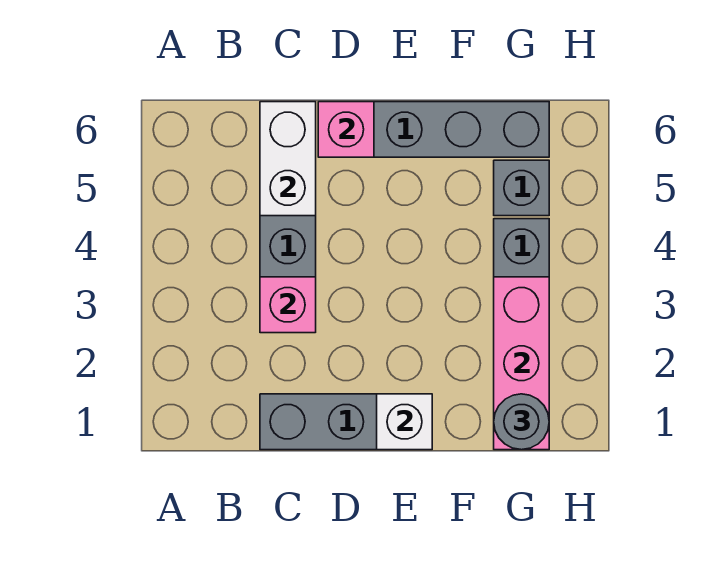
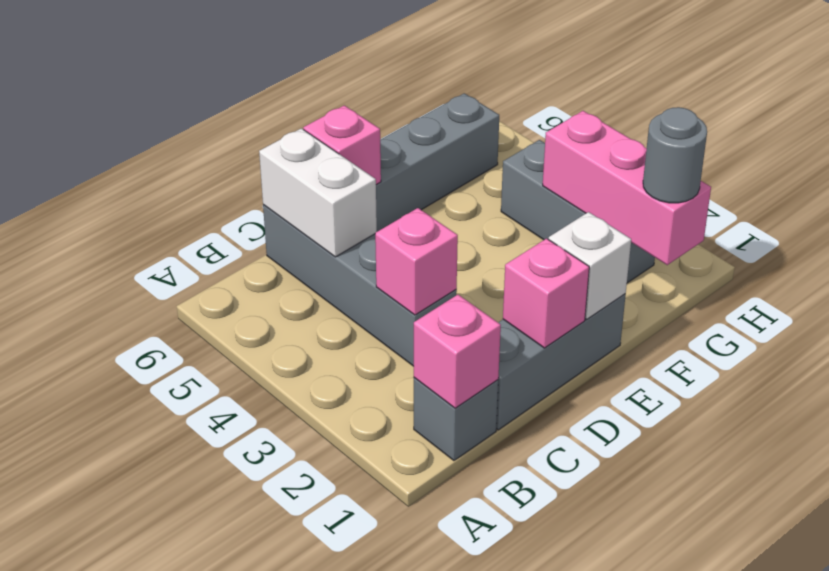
none -> pink 1x1 brick [414,295,501,408]
none -> pink 1x1 brick [503,239,589,348]
grey 1x1 brick [494,160,549,216] -> grey 1x1 brick moved to [414,378,498,461]

